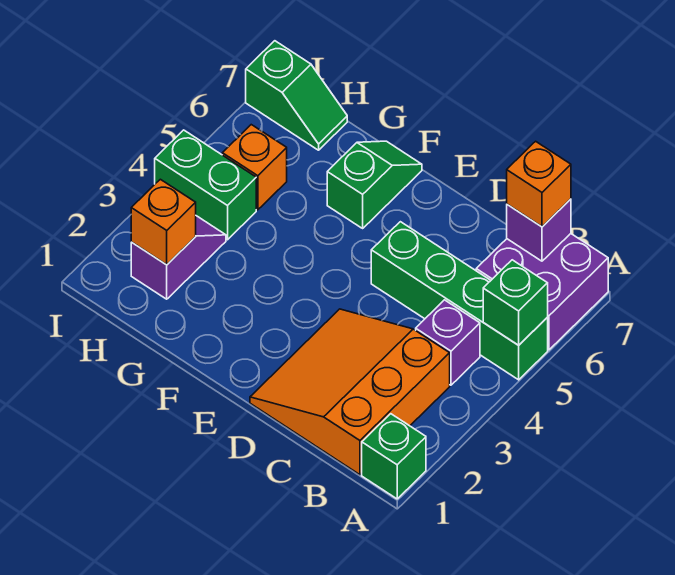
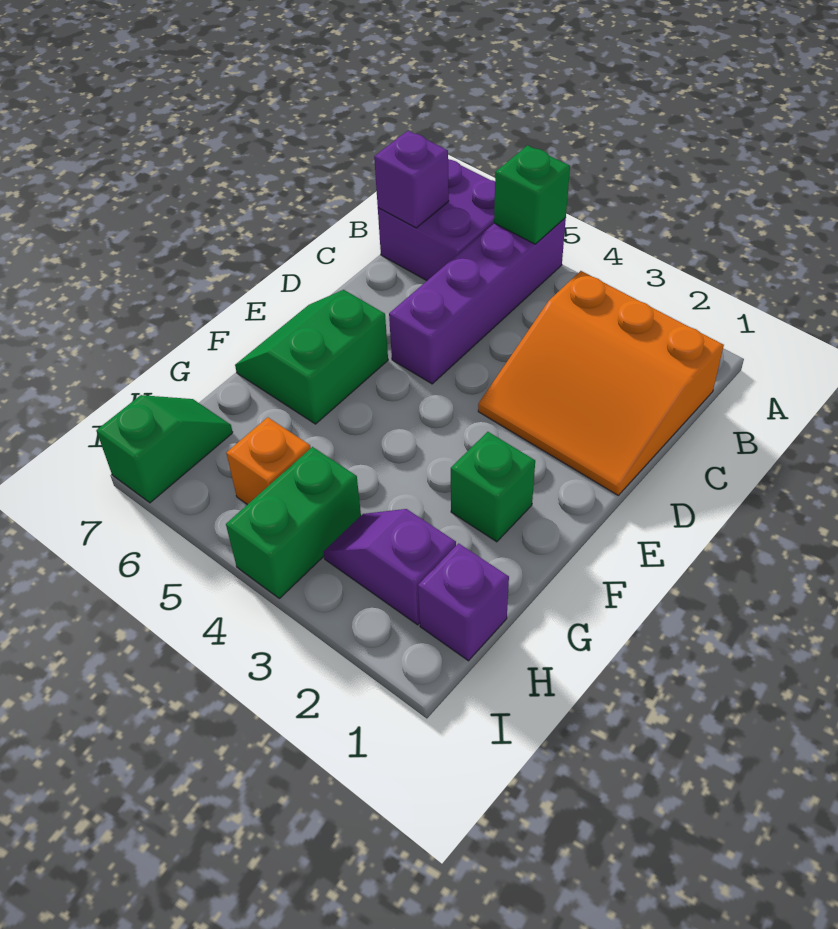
green 1x1 brick [362,414,426,499] -> green 1x1 brick moved to [451,432,535,542]
green 1x4 brick [371,222,548,380] -> purple 1x4 brick [389,218,566,384]
purple 1x1 brick [416,300,480,385] -> purple 1x1 brick moved to [418,543,509,661]
orange 1x1 brick [507,141,571,227] -> none
green 1x2 slope [327,141,422,228] -> green 2x2 slope [235,290,388,424]
orange 1x1 brick [131,179,196,265] -> none

